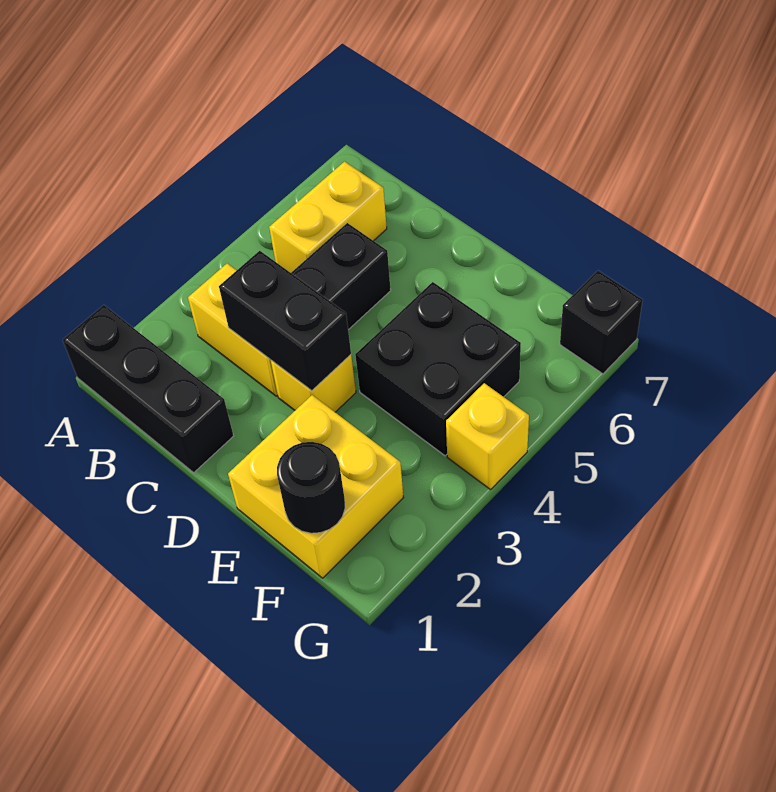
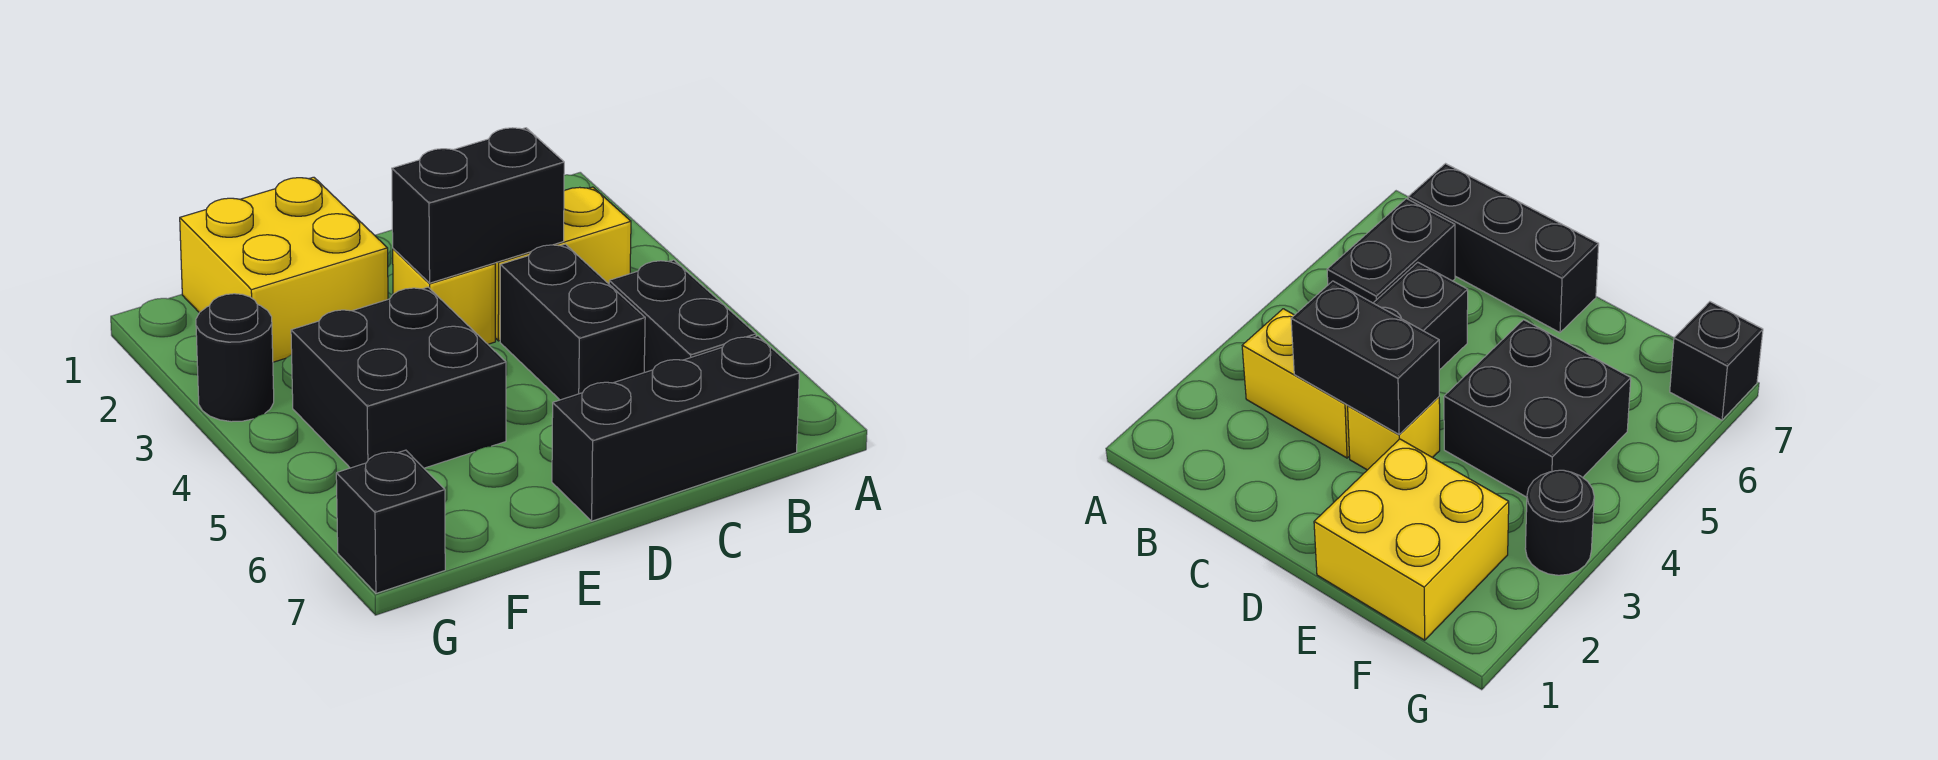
black 1x3 brick [63,305,234,473] -> black 1x3 brick moved to [552,336,799,521]
yellow 1x2 brick [269,162,387,273] -> black 1x2 brick [609,260,756,372]
black 1x1 round brick [277,442,345,533] -> black 1x1 round brick moved to [196,294,274,422]
yellow 1x1 brick [446,383,529,490] -> none

